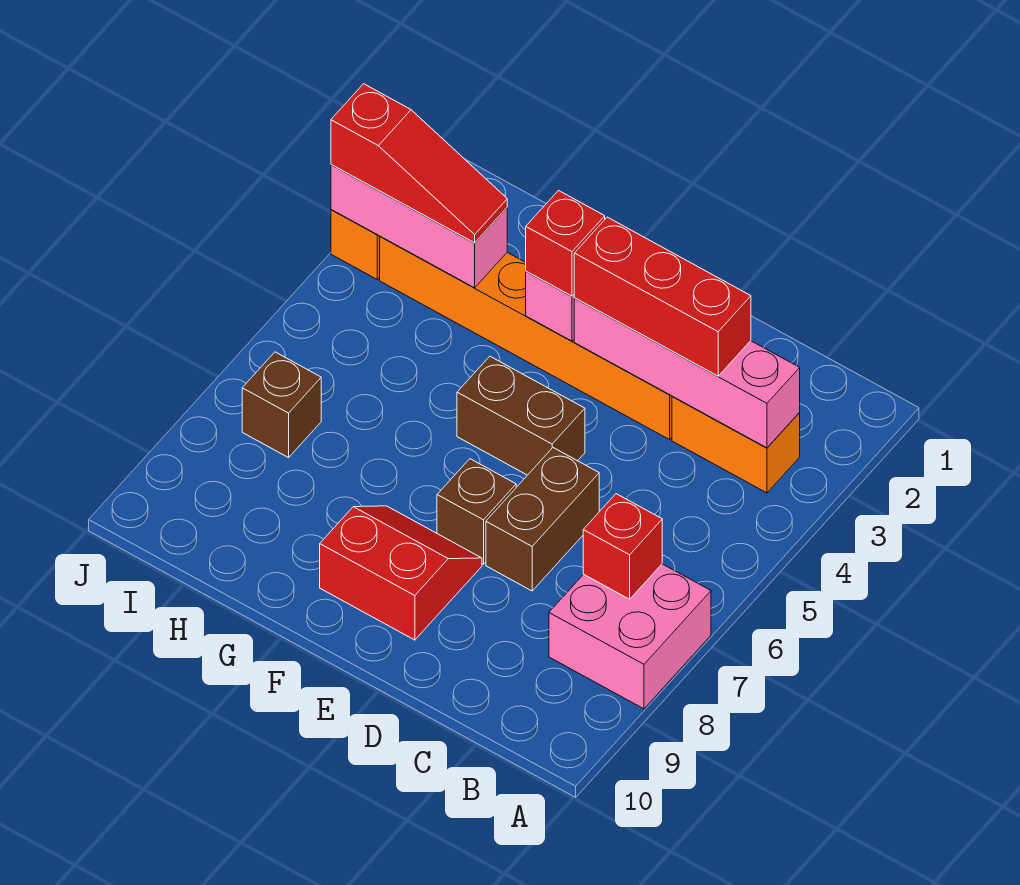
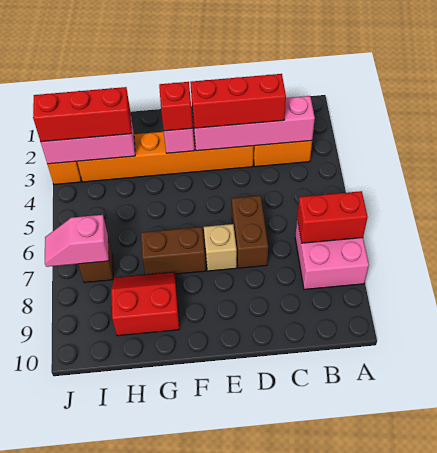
red 1x1 brick [583,494,662,599] -> red 1x2 brick [297,191,368,243]
brown 1x2 brick [457,356,585,475] -> brown 1x2 brick moved to [141,227,206,275]
brown 1x1 brick [437,459,516,564] -> tan 1x1 brick [204,224,237,271]
red 2x2 slope [320,506,482,640] -> red 2x2 slope moved to [111,272,179,336]
red 1x3 slope [331,84,507,243] -> red 1x3 brick [33,87,131,142]
none -> pink 1x2 slope [45,215,109,267]

